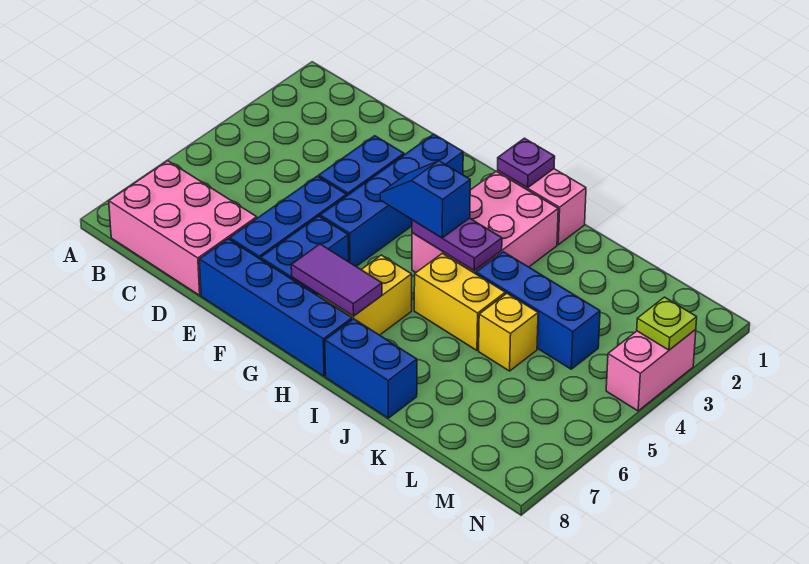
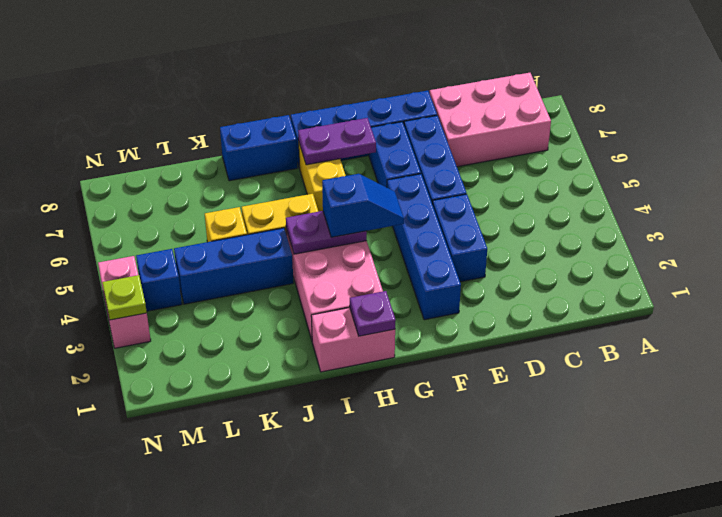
purple 1x2 tile [291,244,382,316] -> purple 1x2 plate [298,118,376,165]
none -> blue 1x1 brick [136,249,182,311]

